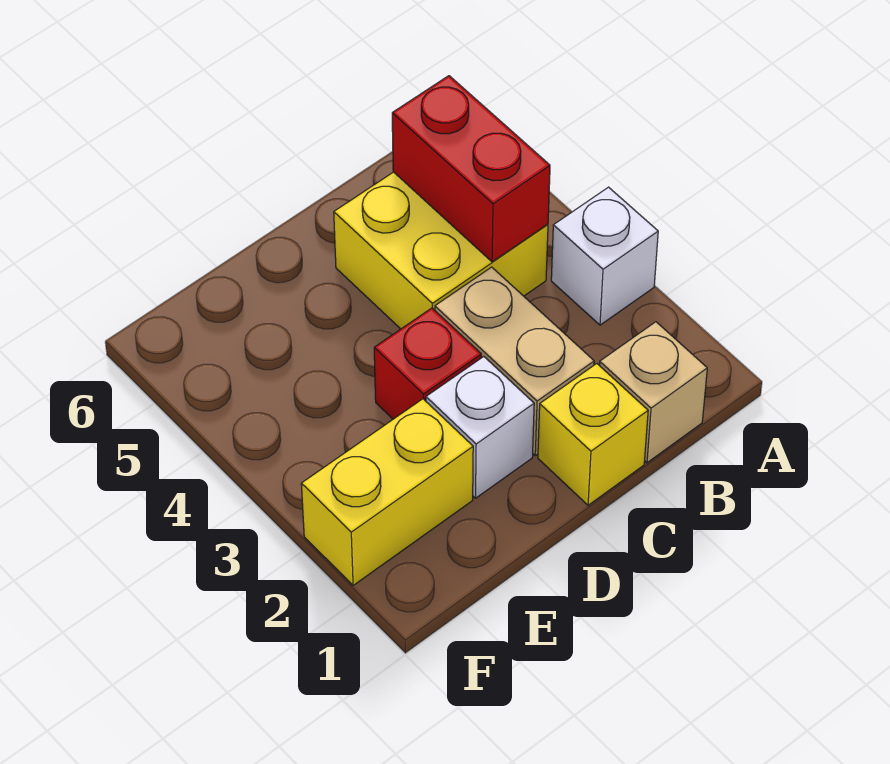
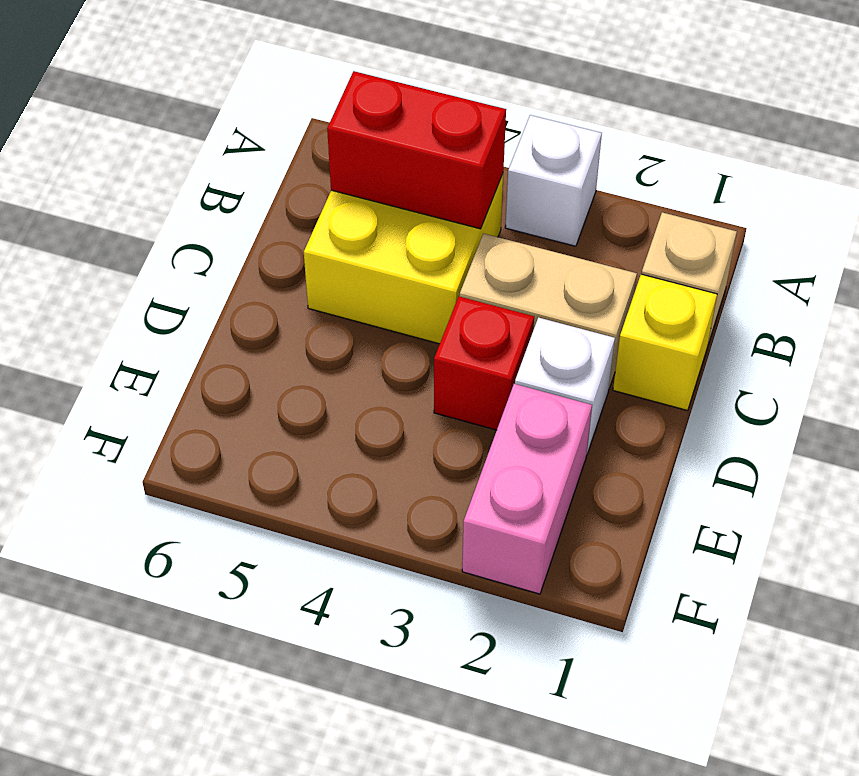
yellow 1x2 brick [301,399,473,585] -> pink 1x2 brick [462,384,592,594]

